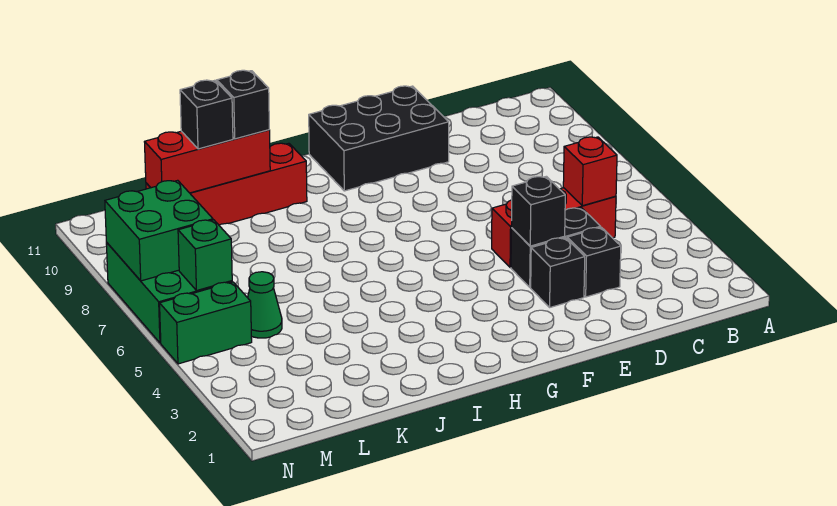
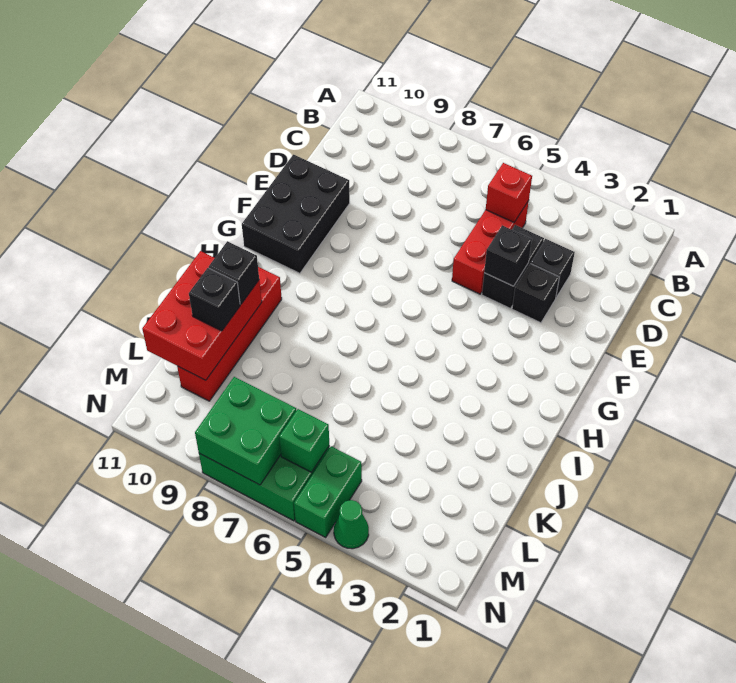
red 1x3 brick [145,130,270,193] -> red 2x3 brick [142,251,262,380]
green 1x1 cone [248,272,282,338] -> green 1x1 cone moved to [334,500,369,549]

